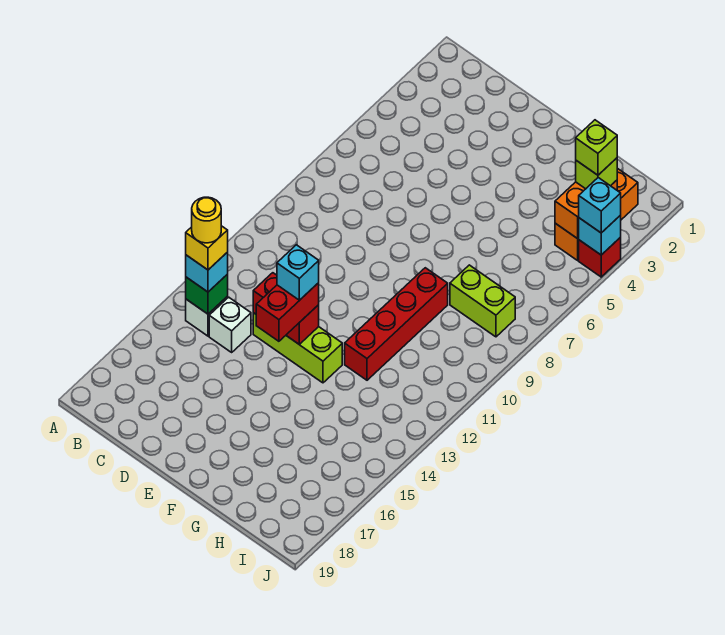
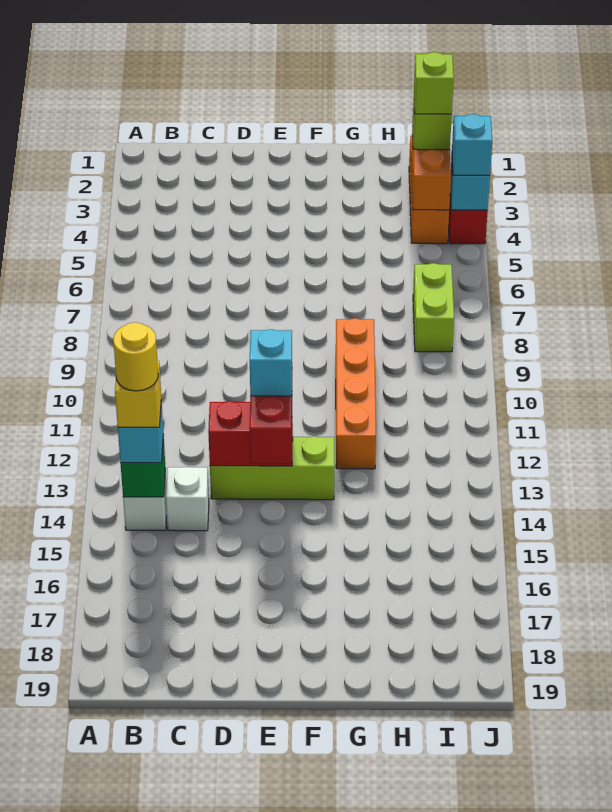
red 1x4 brick [345,268,448,380] -> orange 1x4 brick [336,318,376,469]
lime 1x2 brick [450,265,515,337] -> lime 1x2 brick turned to [413,263,454,352]

